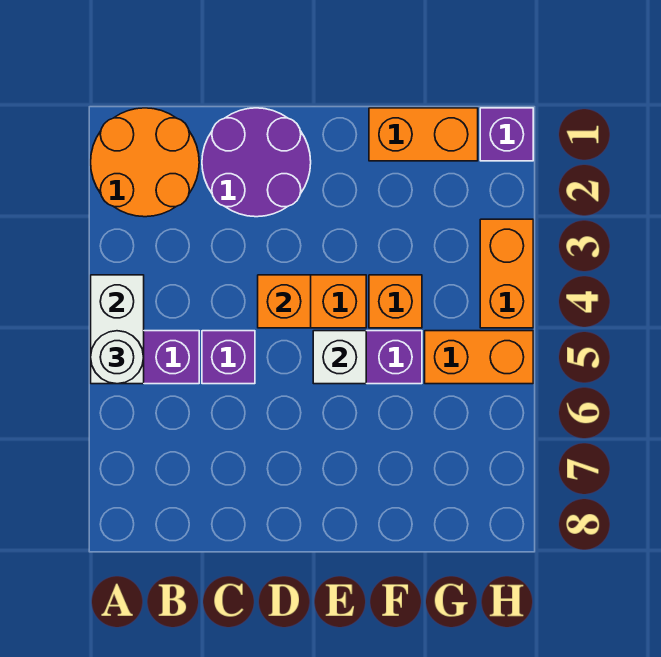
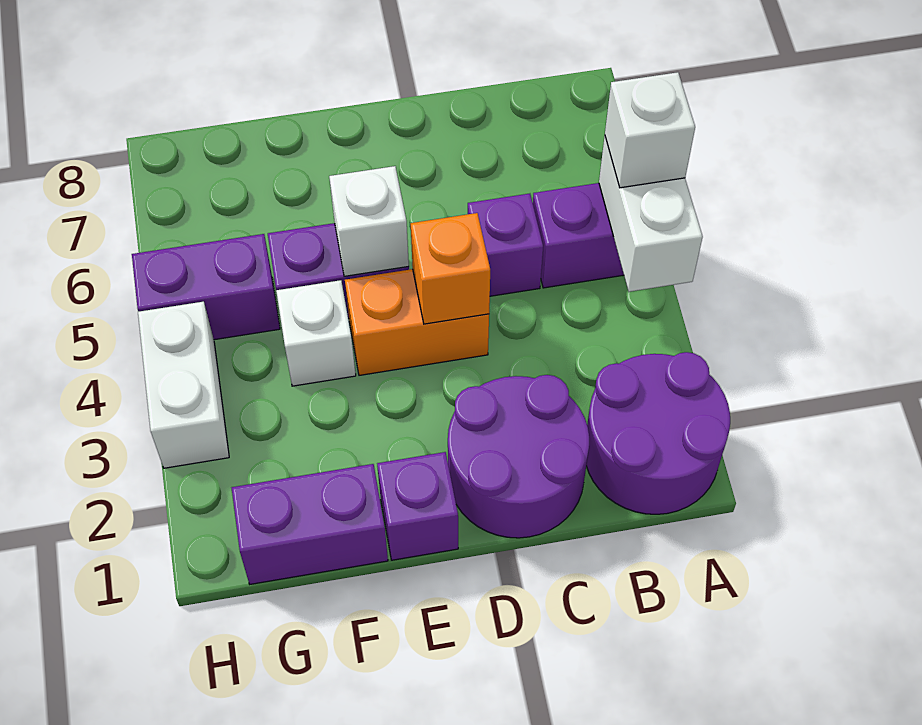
orange 2x2 round brick [91,108,199,217] -> purple 2x2 round brick [586,352,730,514]
white 1x1 round brick [91,331,144,384] -> white 1x1 brick [605,72,695,188]
orange 1x2 brick [369,108,478,161] -> purple 1x2 brick [232,464,388,584]
orange 1x1 brick [369,275,422,328] -> white 1x1 brick [276,280,356,386]
orange 1x2 brick [425,331,533,384] -> purple 1x2 brick [132,234,280,340]
purple 1x1 brick [480,108,533,161] -> purple 1x1 brick moved to [377,452,458,560]
orange 1x2 brick [480,219,533,328] -> white 1x2 brick [138,302,229,468]

